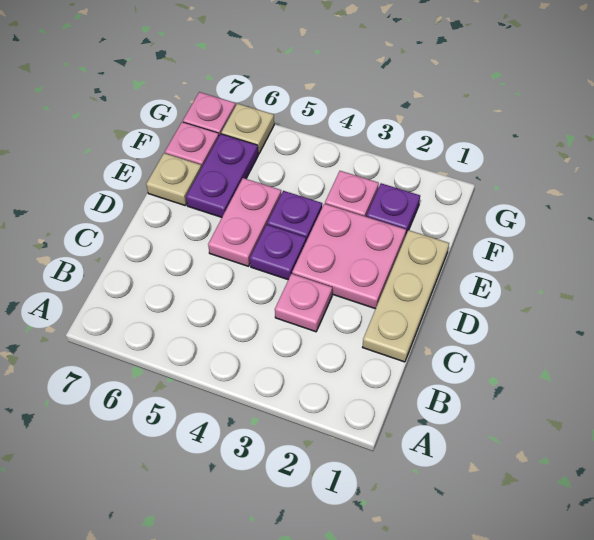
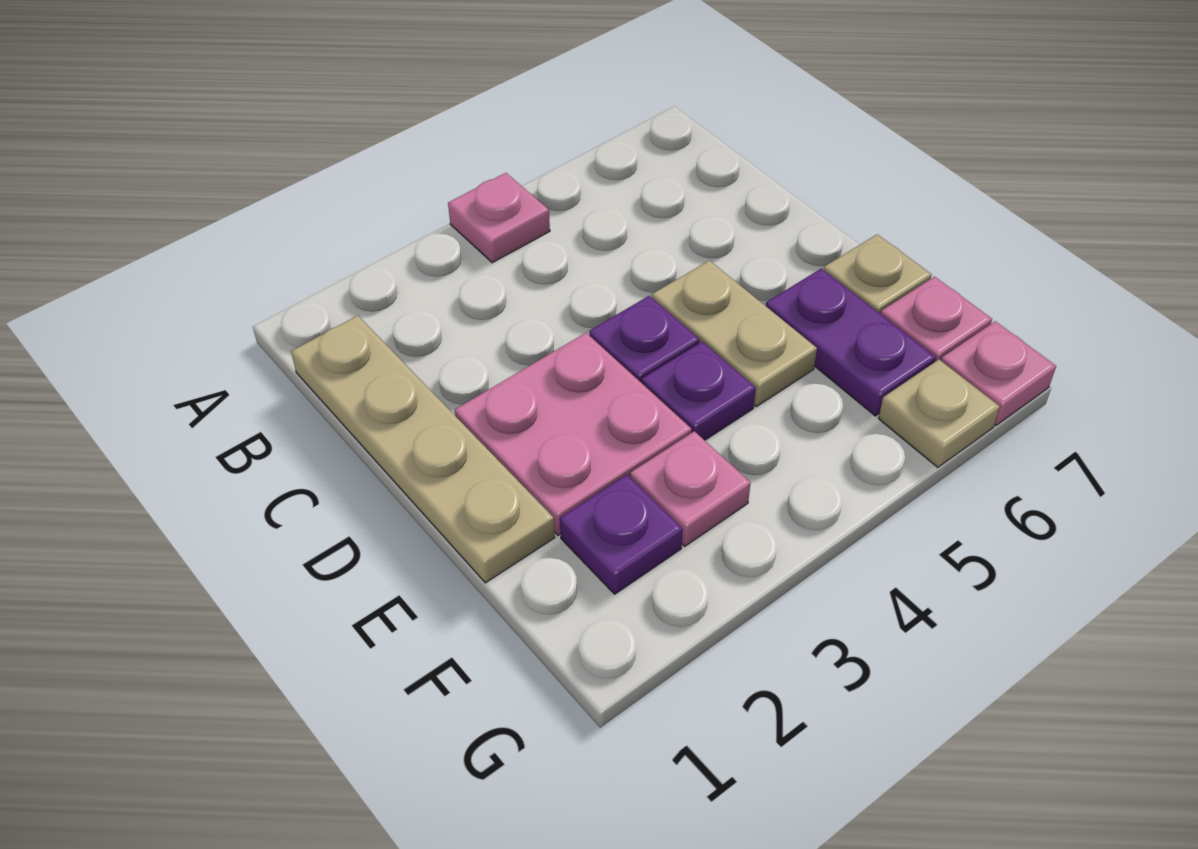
tan 1x3 plate [363,230,449,362] -> tan 1x4 plate [291,315,555,583]
pink 1x1 plate [275,274,332,332] -> pink 1x1 plate moved to [448,173,550,263]
pink 1x2 plate [208,178,281,266] -> tan 1x2 plate [652,261,817,407]

